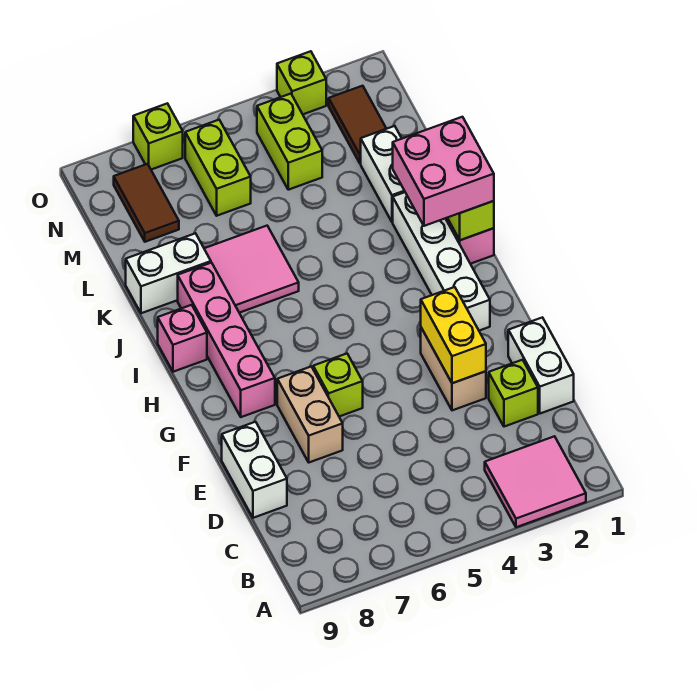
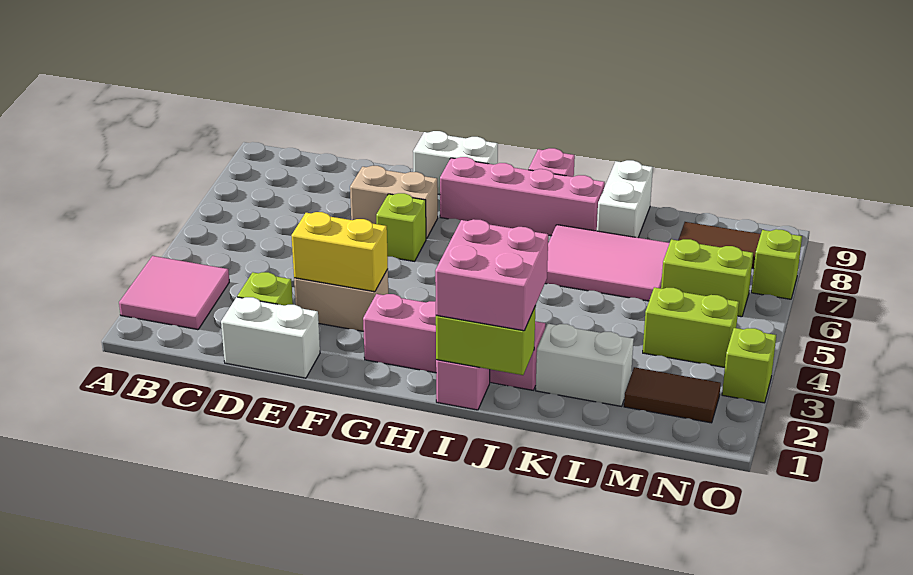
white 1x2 brick [222,422,287,518] -> white 1x2 brick moved to [413,131,498,195]
white 1x4 brick [393,192,490,331] -> pink 1x4 brick [363,294,545,390]
pink 2x2 tile [204,226,299,313] -> pink 2x3 tile [545,225,670,301]

